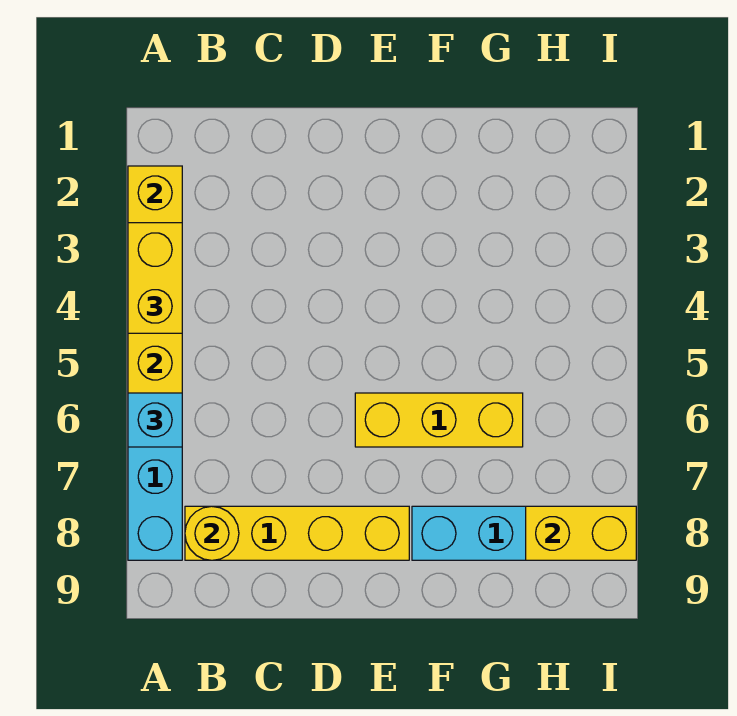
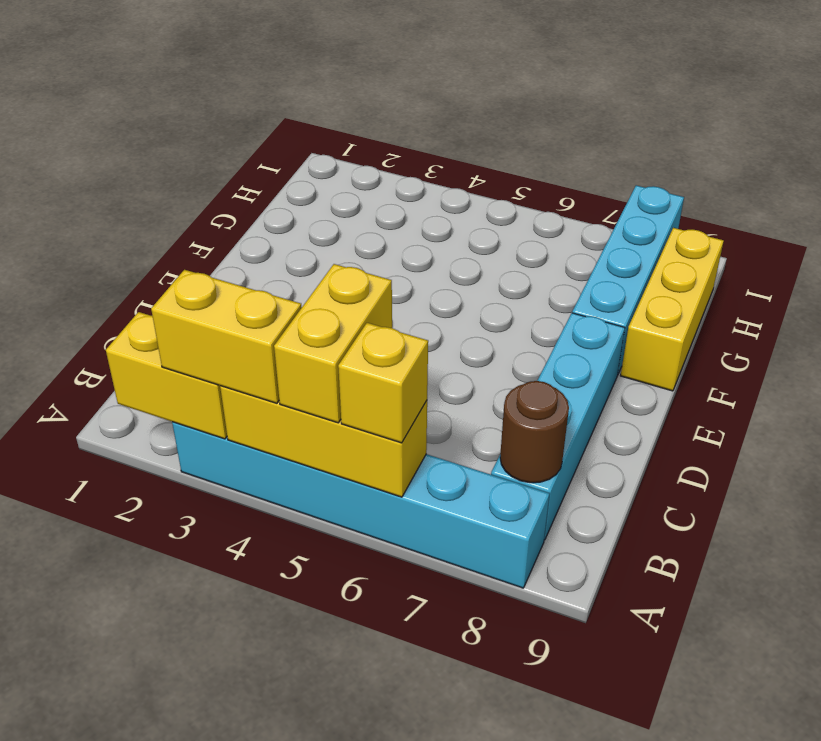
cyan 1x1 brick [128,393,182,447] -> yellow 1x1 brick [338,323,428,443]
yellow 1x4 brick [185,506,409,560] -> cyan 1x4 brick [491,313,625,540]
yellow 1x1 round brick [185,506,239,560] -> brown 1x1 round brick [500,381,569,483]
yellow 1x3 brick [355,393,523,447] -> yellow 1x3 brick moved to [621,228,724,391]
yellow 1x2 brick [526,506,636,560] -> yellow 1x2 brick moved to [274,264,392,423]

